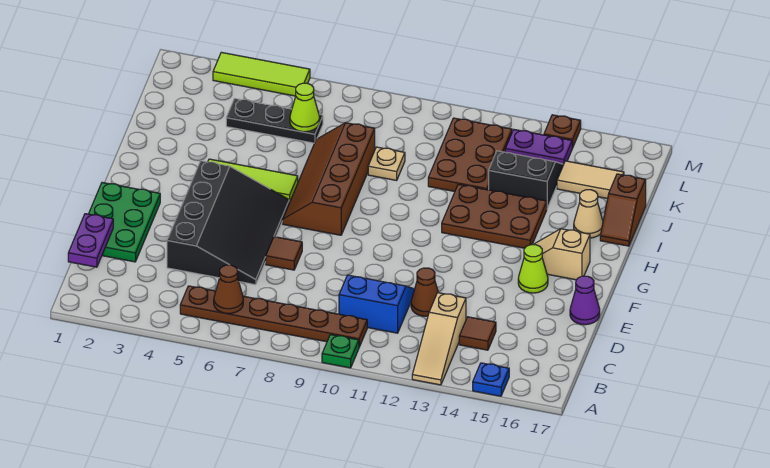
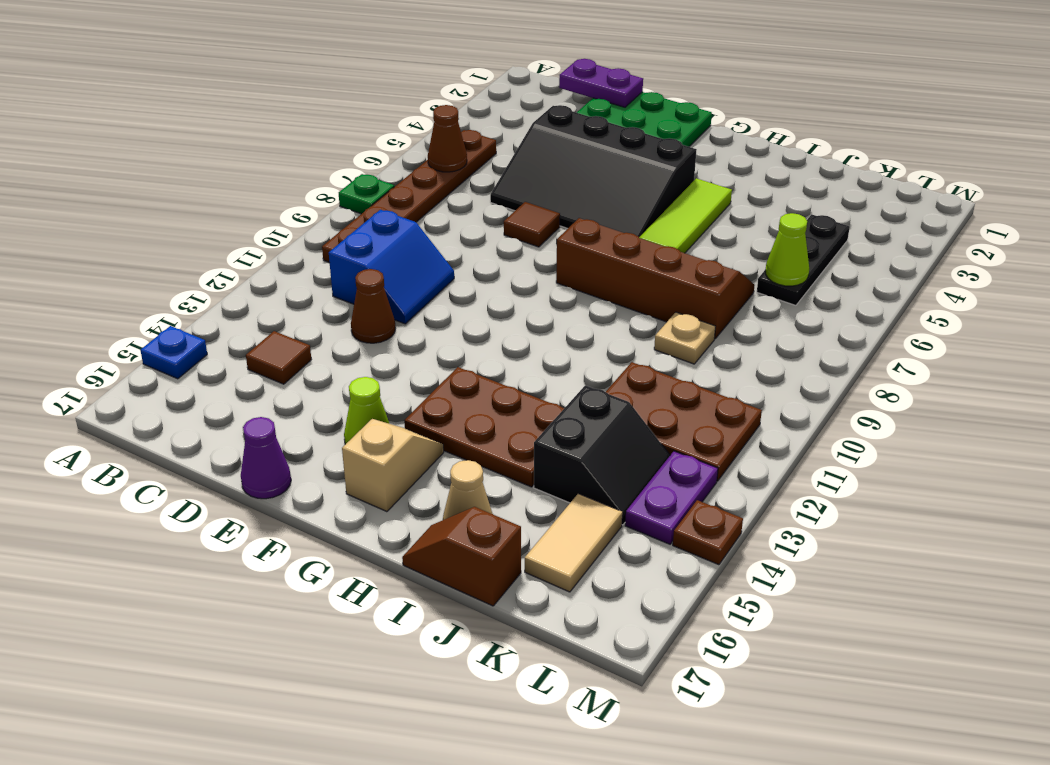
green 1x1 plate [322,334,359,368] -> green 1x1 plate moved to [339,174,394,214]
tan 1x3 slope [412,293,466,385] -> none
brown 2x3 plate [442,184,547,248] -> brown 2x3 plate turned to [404,367,564,487]
lime 1x3 tile [213,52,310,96] -> none

